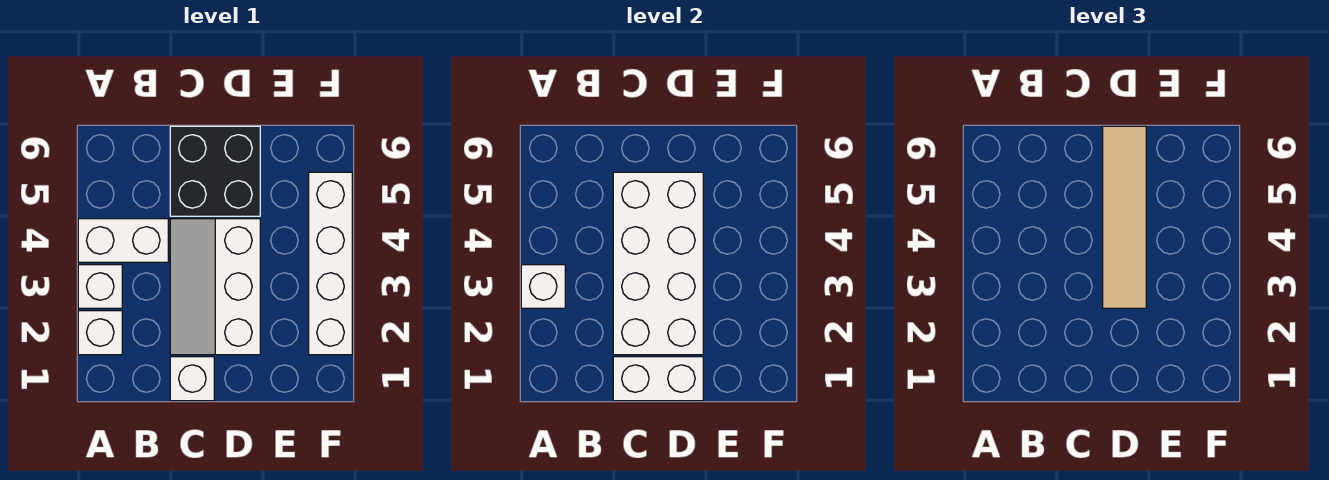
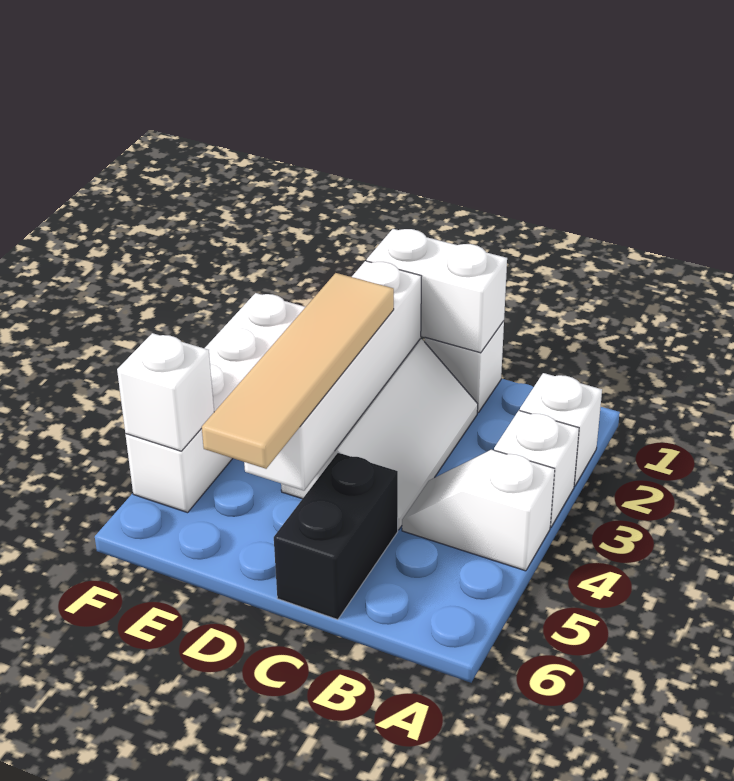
white 1x1 brick [521,265,565,308] -> white 1x1 brick moved to [117,333,214,451]
white 1x2 brick [78,219,168,262] -> white 1x2 slope [402,450,555,571]
white 2x4 brick [613,172,703,355] -> white 1x4 brick [244,261,422,491]
black 2x2 brick [170,126,260,216] -> black 1x2 brick [274,453,398,620]

